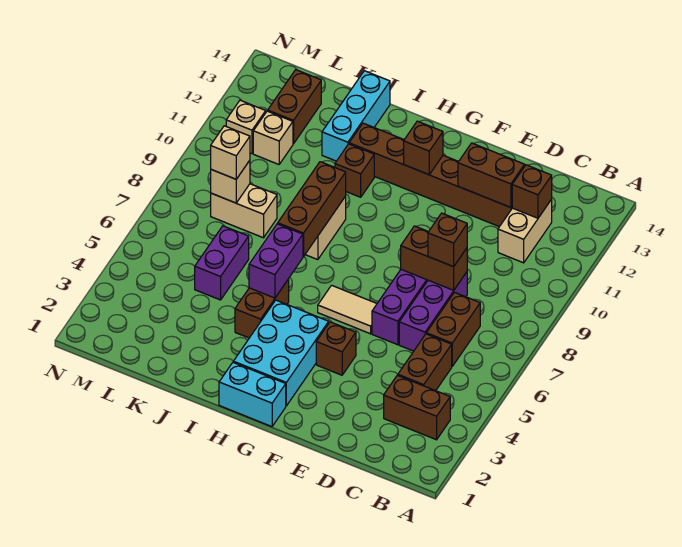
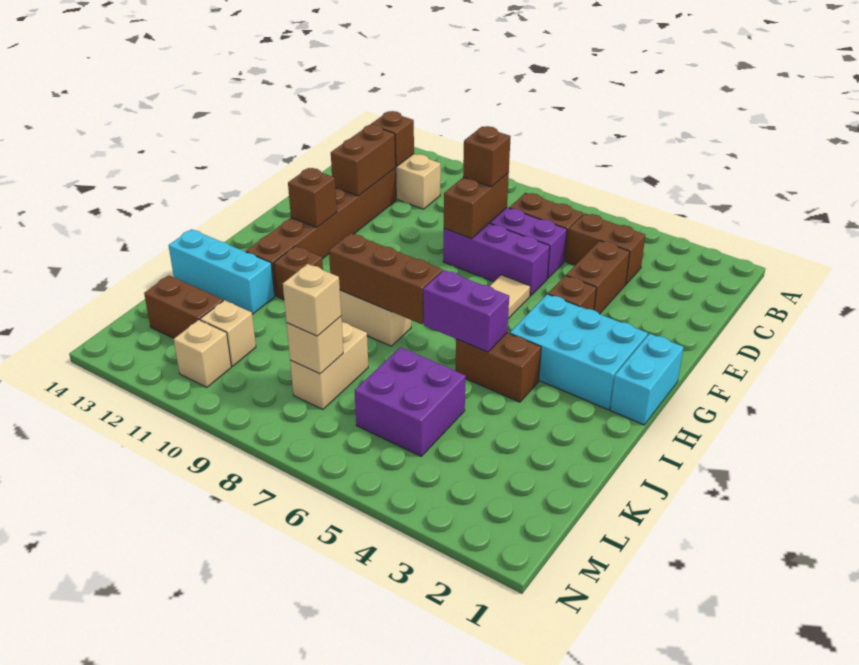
brown 1x2 brick [384,375,450,440] -> brown 1x2 brick moved to [566,241,630,314]
purple 1x2 brick [195,226,249,300] -> purple 2x2 brick [355,347,466,456]

